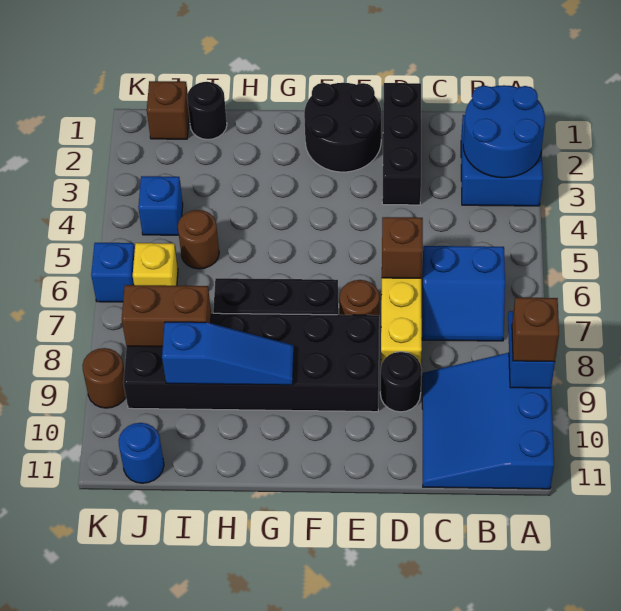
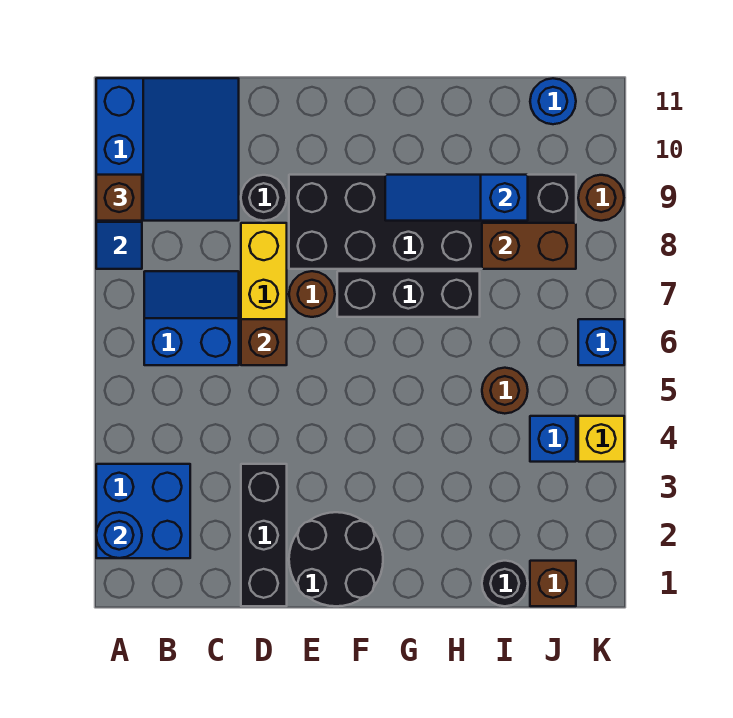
blue 2x2 round brick [463,85,545,178] -> blue 1x1 round brick [96,512,142,558]
yellow 1x1 brick [133,243,178,286] -> yellow 1x1 brick moved to [578,416,624,462]

